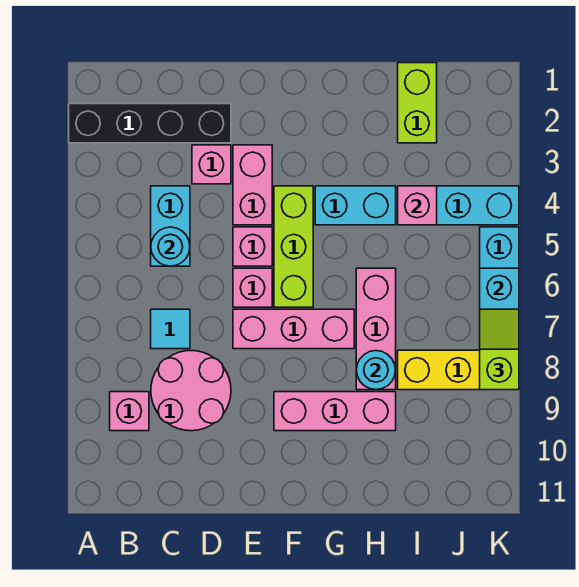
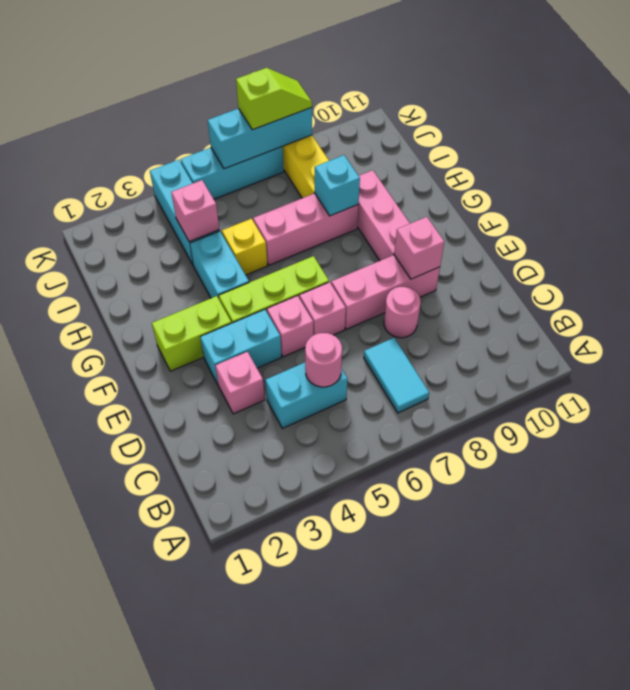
black 1x4 brick [69,104,231,143] -> none
pink 1x1 brick [110,392,149,431] -> pink 1x1 brick moved to [394,217,444,279]
cyan 1x1 round brick [151,227,190,266] -> pink 1x1 round brick [305,333,342,387]
cyan 1x1 tile [151,309,190,349] -> cyan 1x2 tile [364,338,429,413]
pink 2x2 round brick [151,351,231,431] -> pink 1x1 round brick [384,287,421,338]
pink 1x2 brick [233,145,272,225] -> cyan 1x2 brick [200,309,282,384]
pink 1x3 brick [233,309,354,349] -> pink 1x3 brick turned to [331,255,440,329]
none -> yellow 1x1 brick [222,219,267,275]
cyan 1x1 round brick [356,351,396,390] -> cyan 1x1 brick [315,155,360,216]
lime 1x2 brick [398,63,437,143] -> lime 1x2 brick moved to [152,296,231,371]
lime 1x2 slope [480,309,519,390] -> lime 1x2 slope turned to [236,68,312,130]

